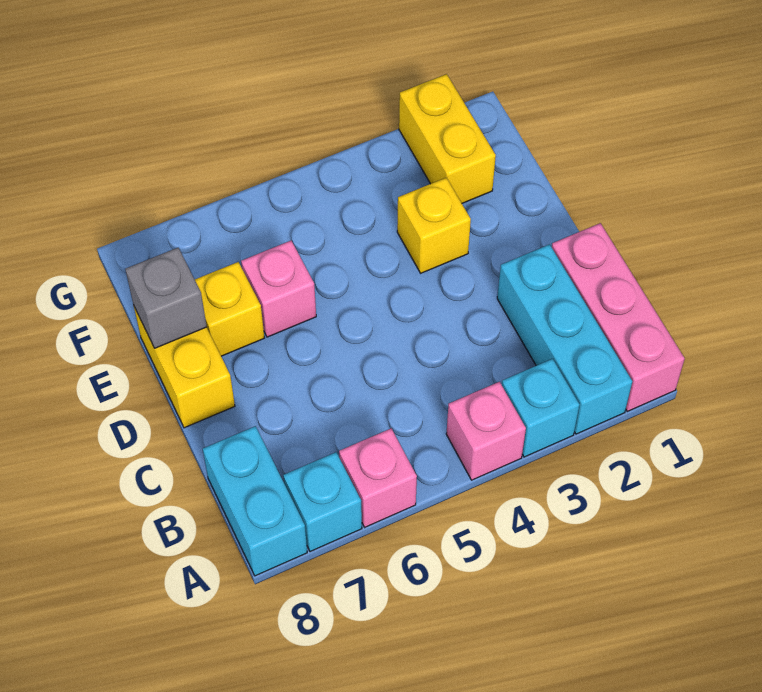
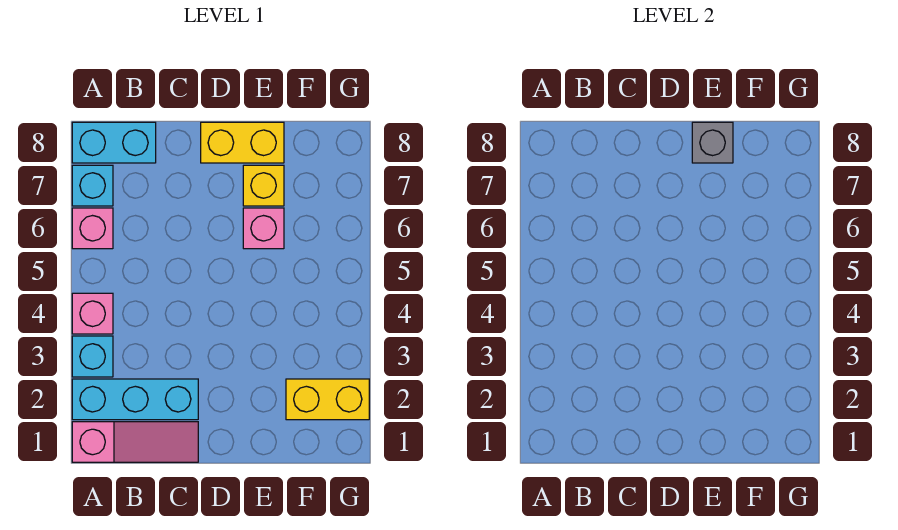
pink 1x3 brick [552,223,685,411] -> pink 1x3 slope [72,422,198,462]
yellow 1x1 brick [397,178,471,273] -> none

